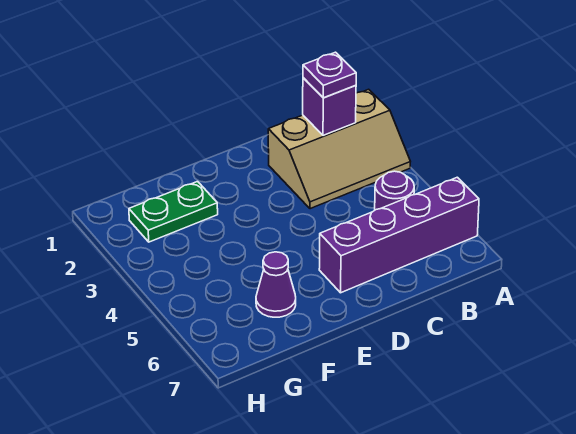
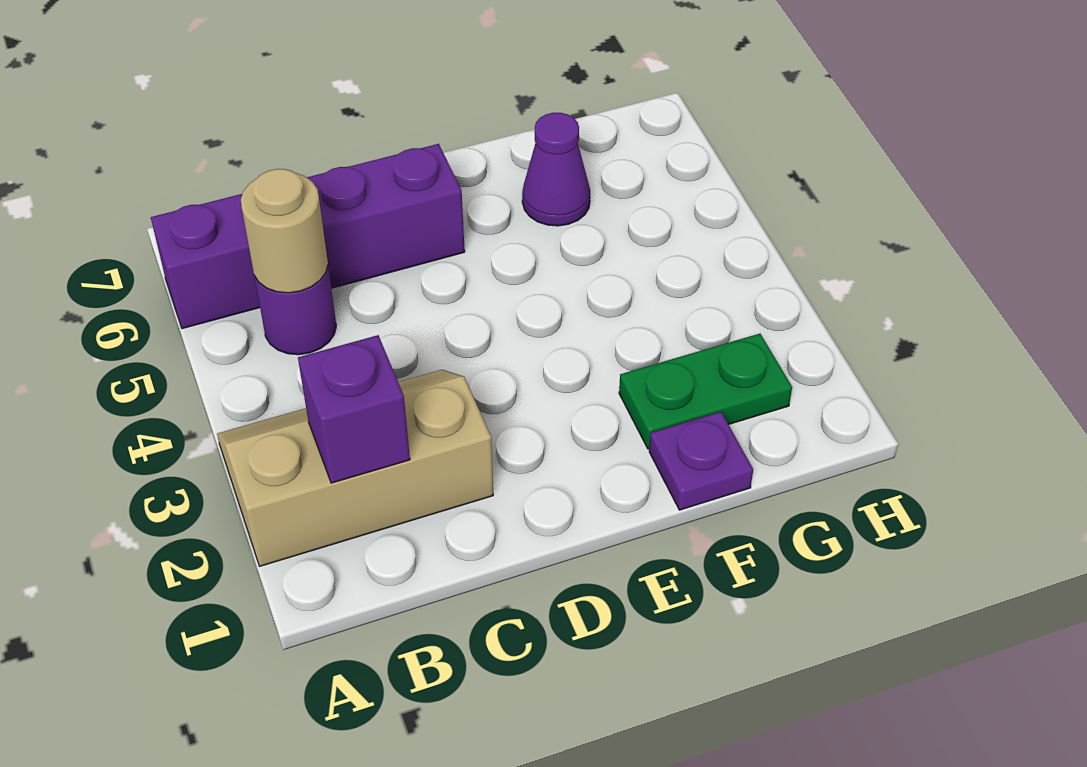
purple 1x1 plate [303,52,356,98] -> purple 1x1 plate moved to [649,412,753,510]
none -> tan 1x1 round brick [241,169,328,293]

